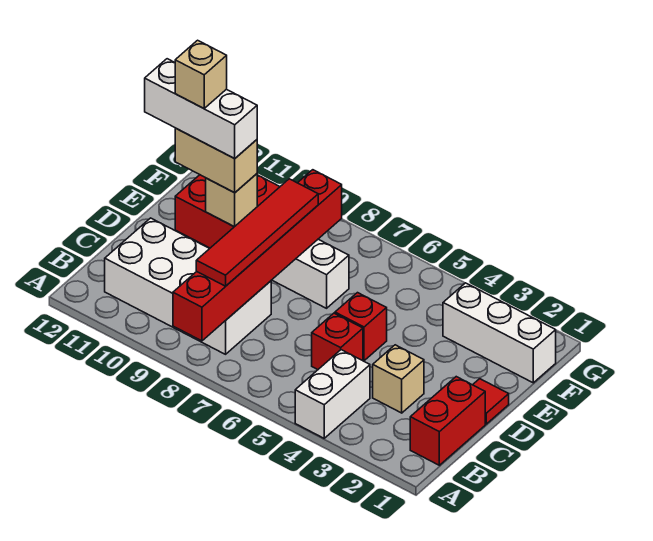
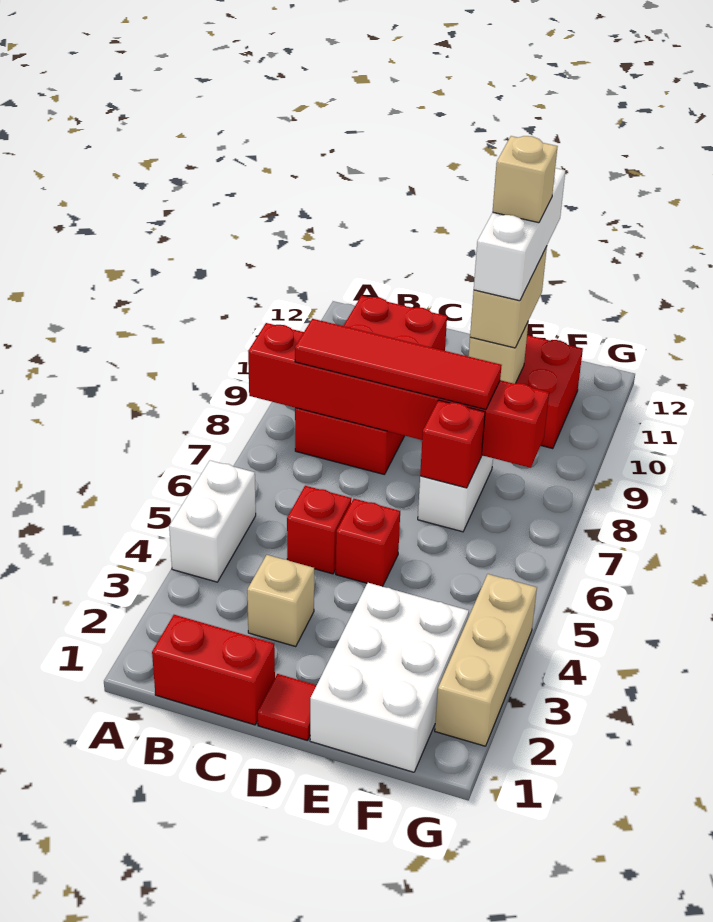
white 1x2 brick [295,350,370,438] -> white 1x2 brick turned to [169,460,256,582]
white 2x4 brick [105,218,271,354] -> red 2x4 brick [295,296,447,474]
none -> red 1x1 brick [420,400,485,488]
white 1x3 brick [443,283,556,383] -> white 2x3 brick [310,583,469,772]
none -> tan 1x3 brick [435,574,537,746]

